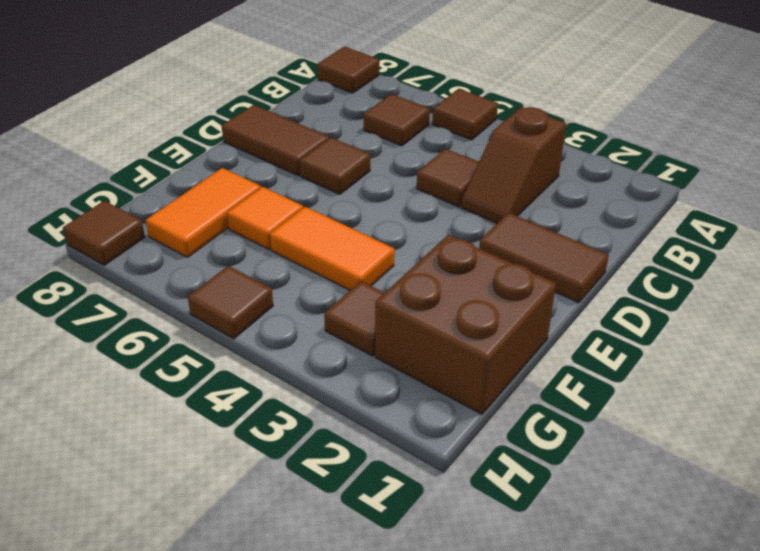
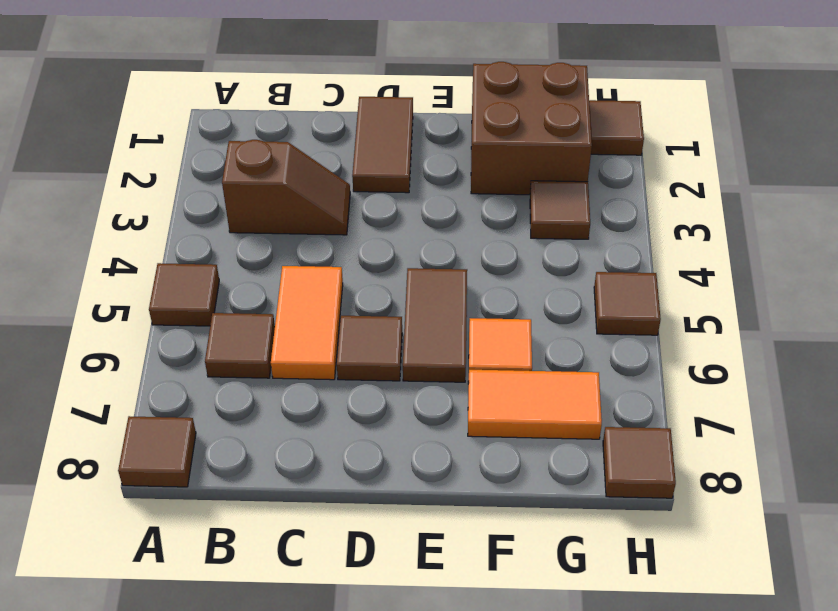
brown 1x1 tile [417,149,479,207] -> brown 1x1 tile moved to [589,100,644,155]
brown 1x2 tile [222,105,329,176] -> brown 1x2 tile moved to [403,268,467,382]
orange 1x2 tile [270,207,394,290] -> orange 1x2 tile moved to [271,266,343,380]

